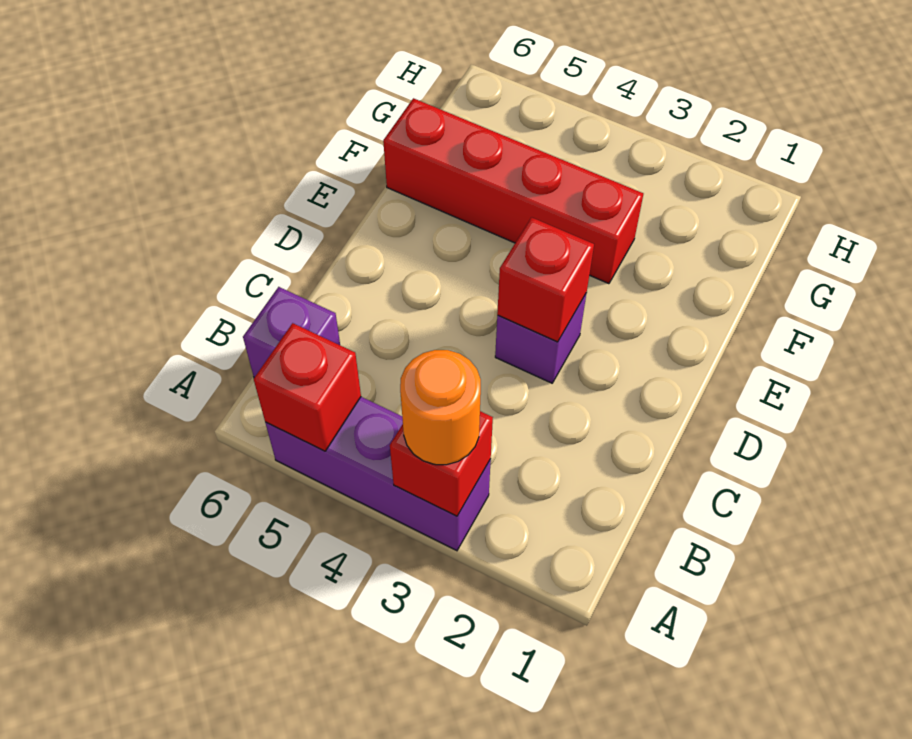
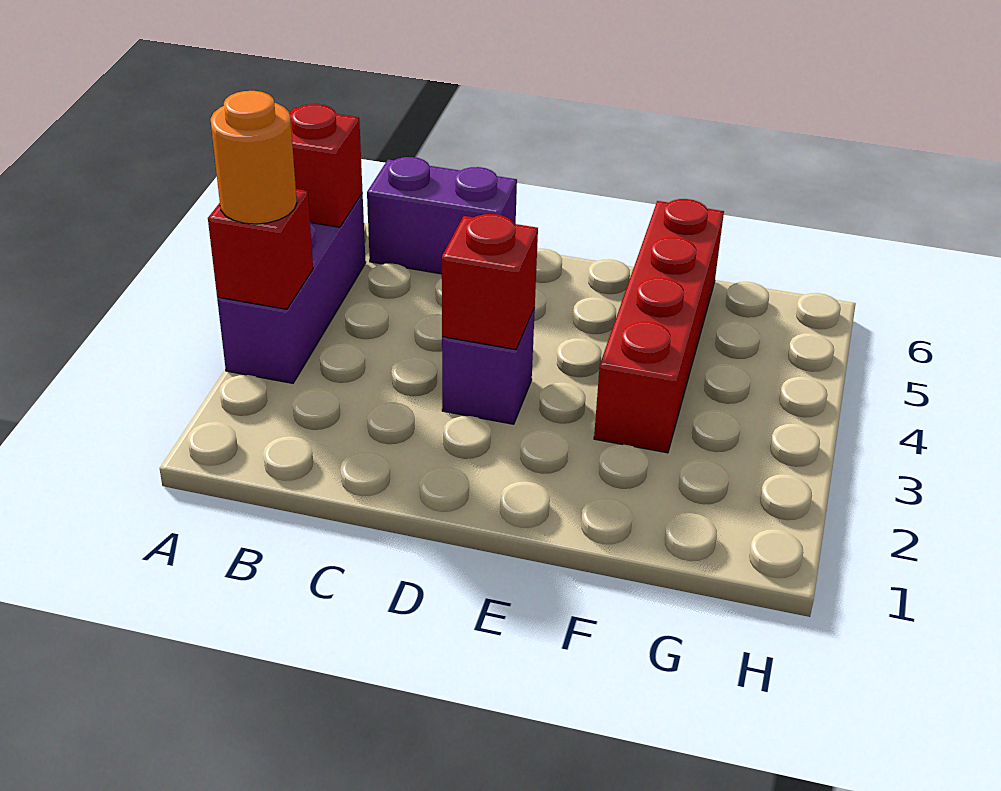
purple 1x1 brick [243,287,340,378] -> purple 1x2 brick [367,157,517,274]

